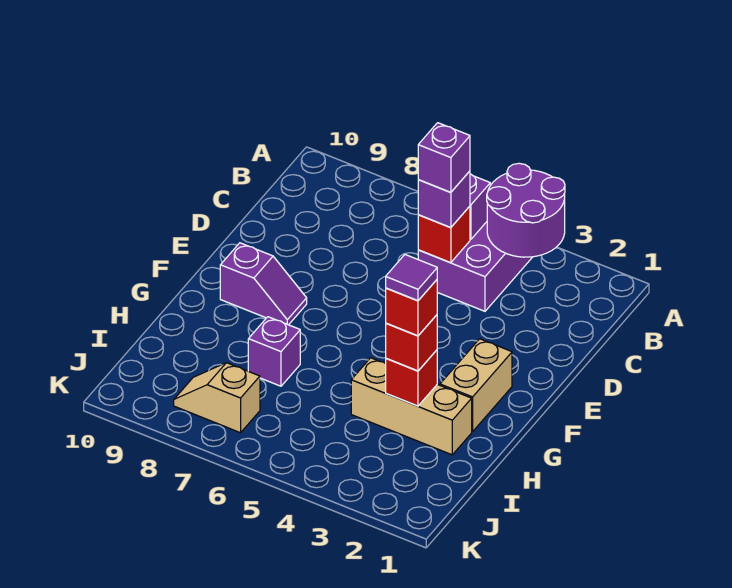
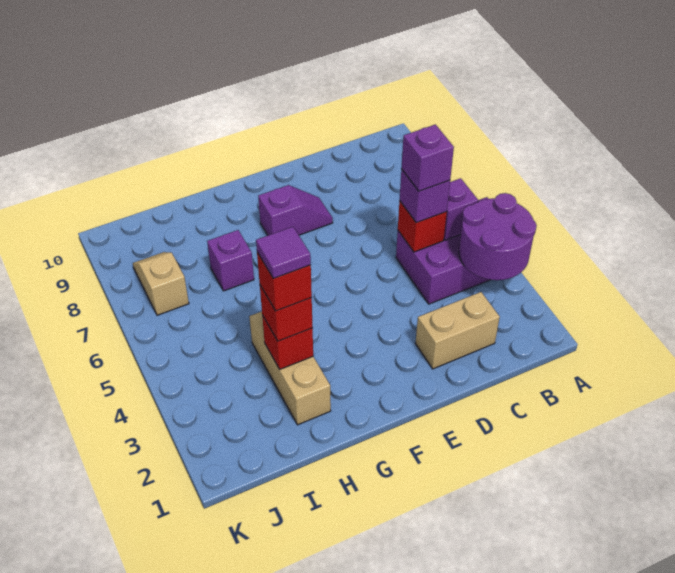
tan 1x2 brick [440,339,512,432] -> tan 1x2 brick moved to [416,292,500,369]
purple 1x2 slope [220,243,307,325] -> purple 1x2 slope turned to [258,185,333,235]

